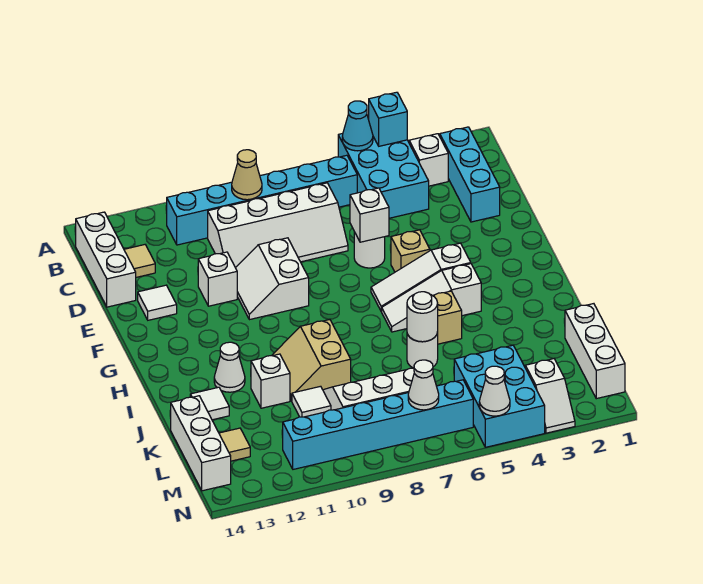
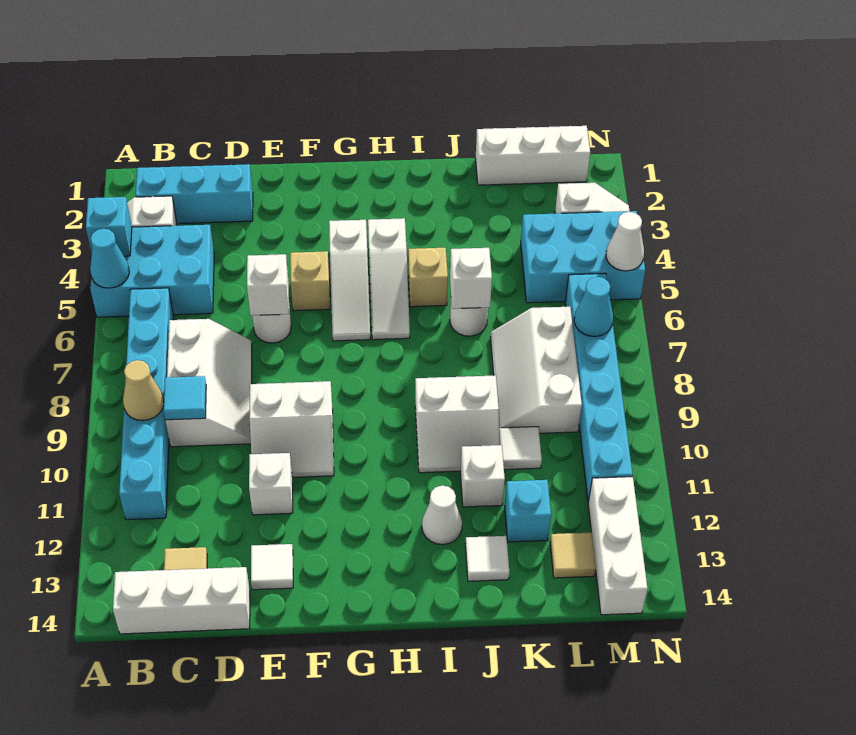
white 2x4 slope [208,183,348,268] -> white 2x3 slope [165,319,252,447]
none -> cyan 1x1 tile [164,376,206,420]
tan 2x2 slope [272,320,351,401] -> white 2x2 slope [415,375,500,473]
white 1x1 round brick [407,292,438,342] -> white 1x1 brick [450,248,492,309]
none -> cyan 1x1 brick [505,480,551,542]
white 1x3 brick [171,396,231,491] -> white 1x3 brick turned to [588,477,648,615]
white 1x1 cone [408,360,439,410] -> cyan 1x1 cone [574,277,613,336]

